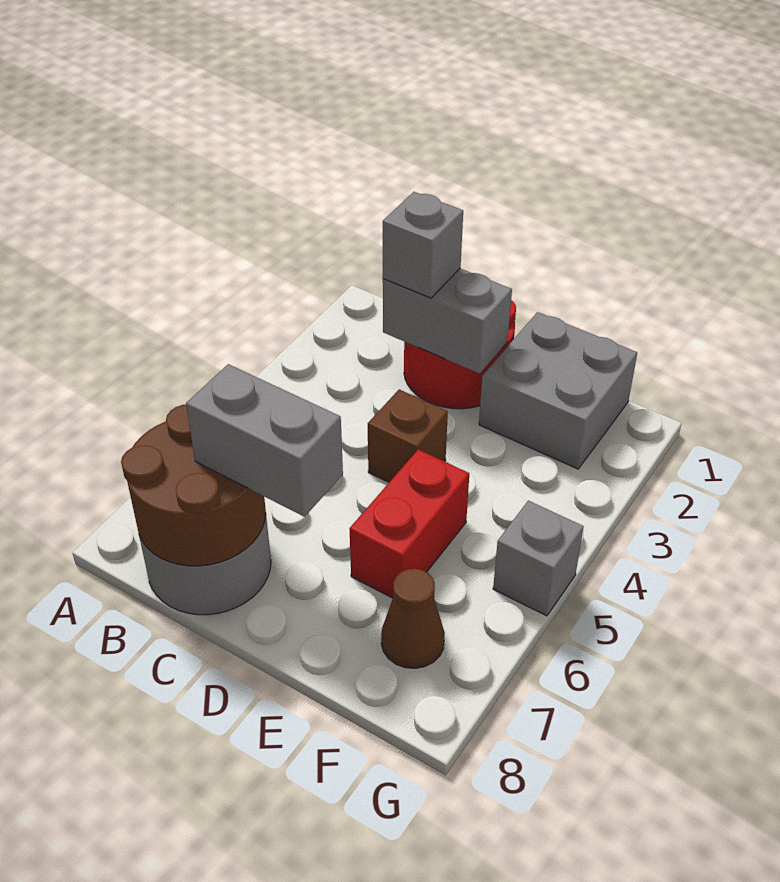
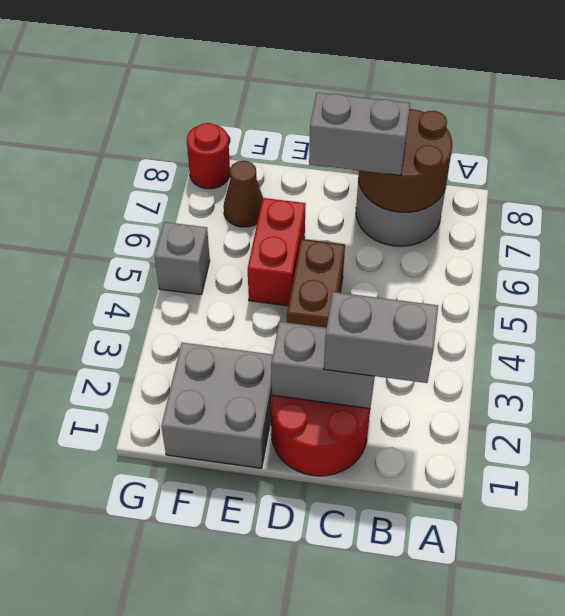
grey 1x1 brick [383,192,463,298] -> grey 1x2 brick [324,292,438,383]
brown 1x1 brick [368,390,448,482] -> brown 1x2 brick [287,239,345,328]
none -> red 1x1 round brick [187,123,230,189]

